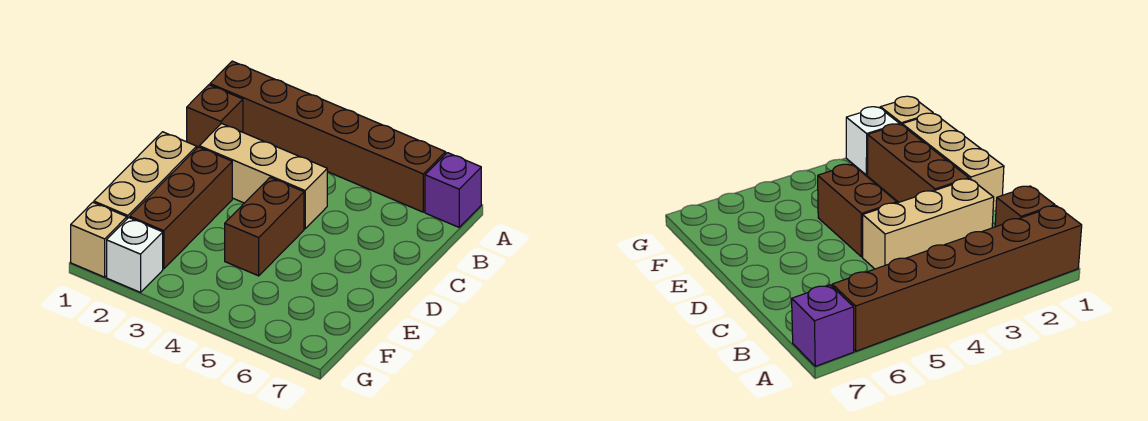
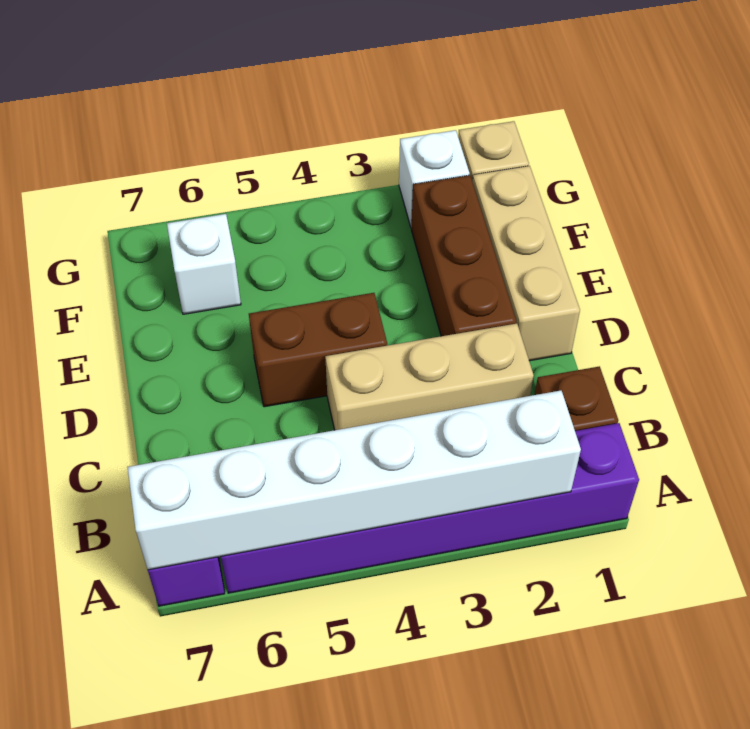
brown 1x6 brick [210,61,446,212] -> purple 1x6 brick [221,423,639,593]
none -> white 1x6 brick [128,390,581,570]
brown 1x2 brick [225,178,304,276] -> brown 1x2 brick turned to [249,293,387,407]
none -> white 1x1 brick [167,214,241,314]

